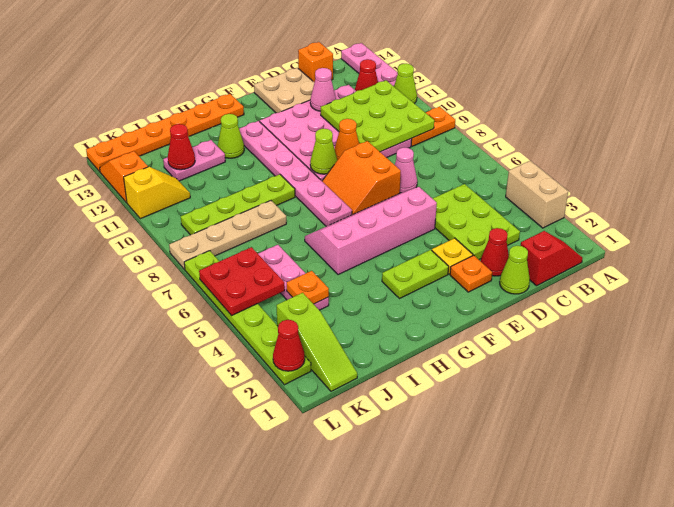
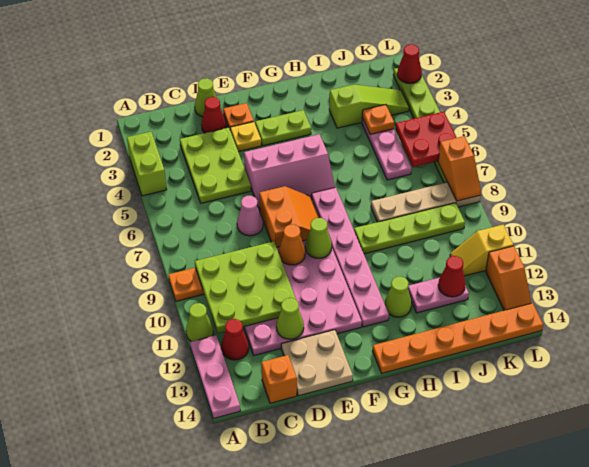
tan 1x2 brick [506,161,568,228] -> lime 1x2 brick [127,132,167,196]
red 1x2 slope [521,231,583,286] -> none
pink 1x1 cone [310,68,336,111] -> lime 1x1 cone [276,298,304,339]
pink 2x4 slope [305,187,437,275] -> pink 2x3 slope [244,134,335,211]
lime 1x3 slope [277,293,357,391] -> lime 1x3 slope turned to [329,85,409,128]
none -> orange 1x2 slope [438,136,481,201]

